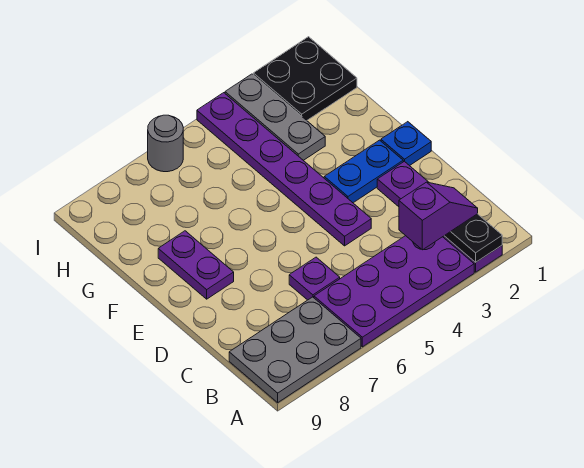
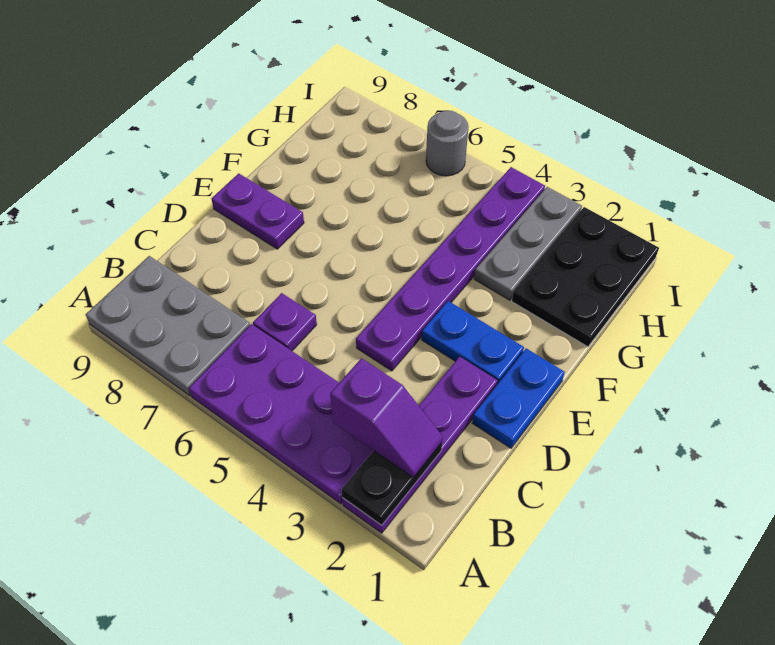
blue 1x1 plate [381,122,431,166] -> blue 1x2 plate [472,348,565,448]
purple 1x2 plate [158,231,234,299] -> purple 1x2 plate turned to [212,173,304,249]
black 2x2 plate [253,37,357,120] -> black 2x3 plate [512,207,659,347]

